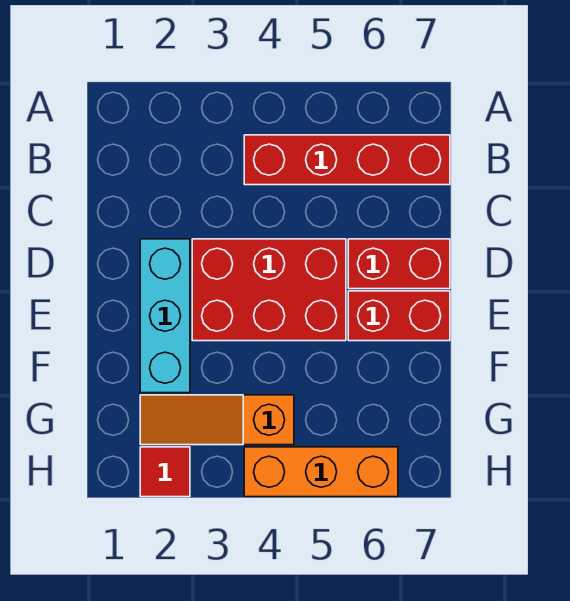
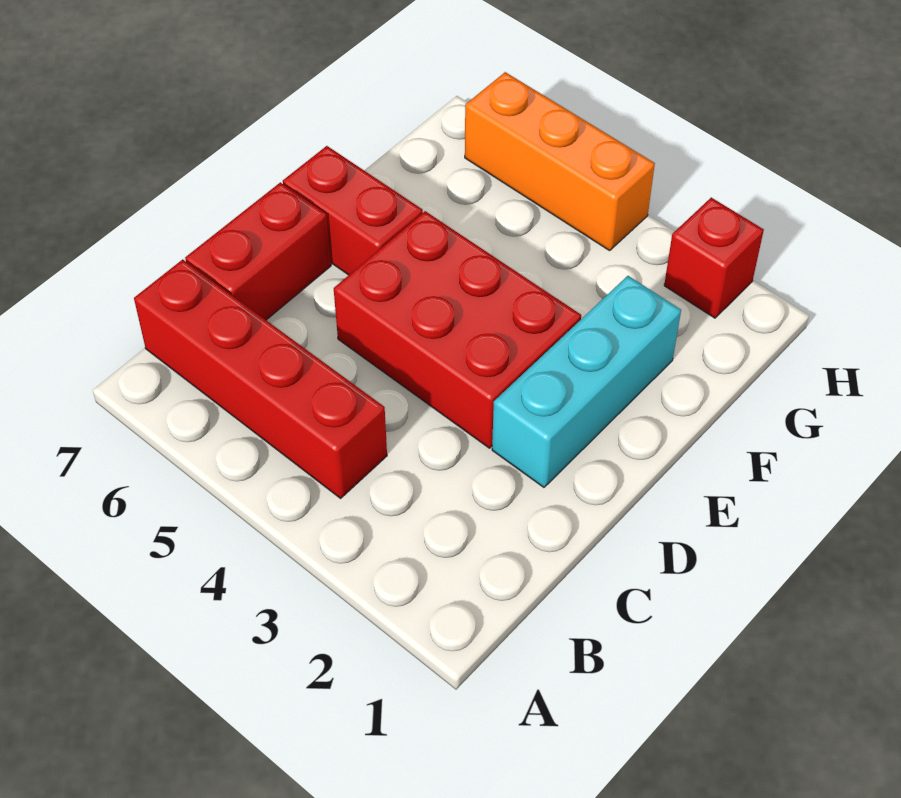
red 1x2 brick [348,239,450,289] -> red 1x2 brick turned to [185,182,331,320]
orange 1x3 slope [140,395,294,445] -> none
red 1x1 tile [140,447,190,497] -> red 1x1 brick [664,198,764,318]

